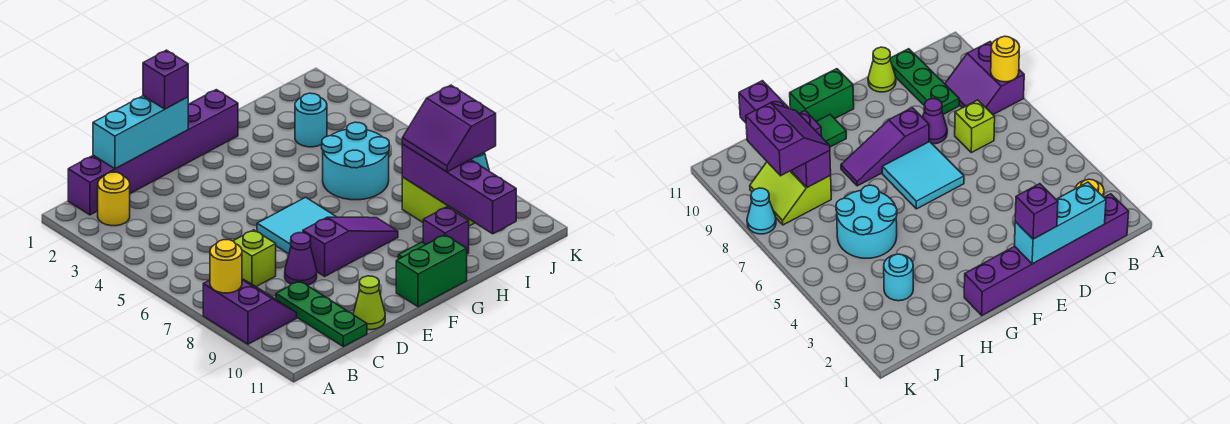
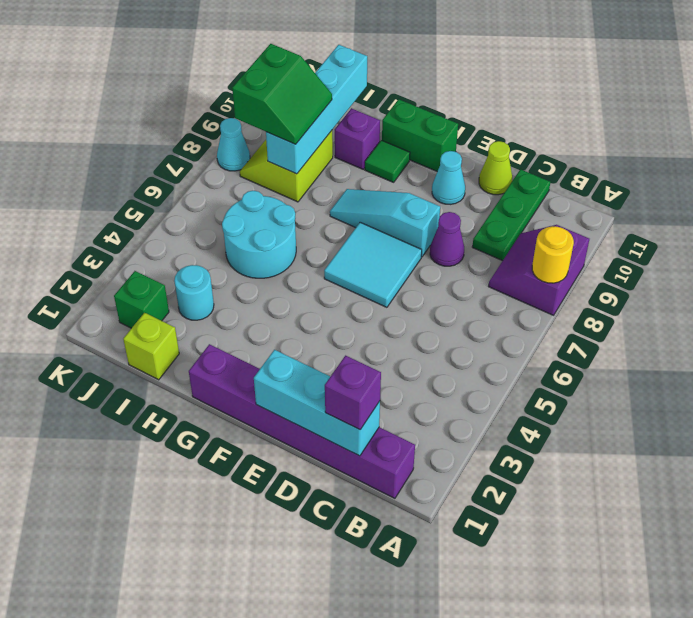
yellow 1x1 round brick [98,172,130,226] -> none
lime 1x1 brick [234,230,276,286] -> lime 1x1 brick moved to [123,313,179,380]
purple 1x1 brick [143,50,188,109] -> purple 1x1 brick moved to [325,356,381,430]
purple 1x3 slope [303,217,398,276] -> cyan 1x3 slope [330,189,440,257]
none -> cyan 1x1 cone [432,151,465,204]
purple 1x4 brick [402,144,516,234] -> cyan 1x4 brick [266,45,367,174]
purple 2x2 slope [402,85,496,172] -> green 2x2 slope [232,44,332,144]
none -> green 1x1 brick [114,271,169,328]

